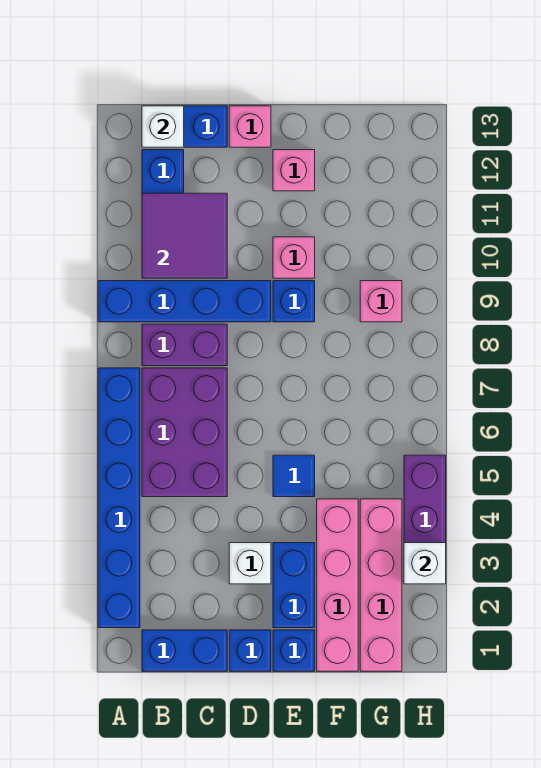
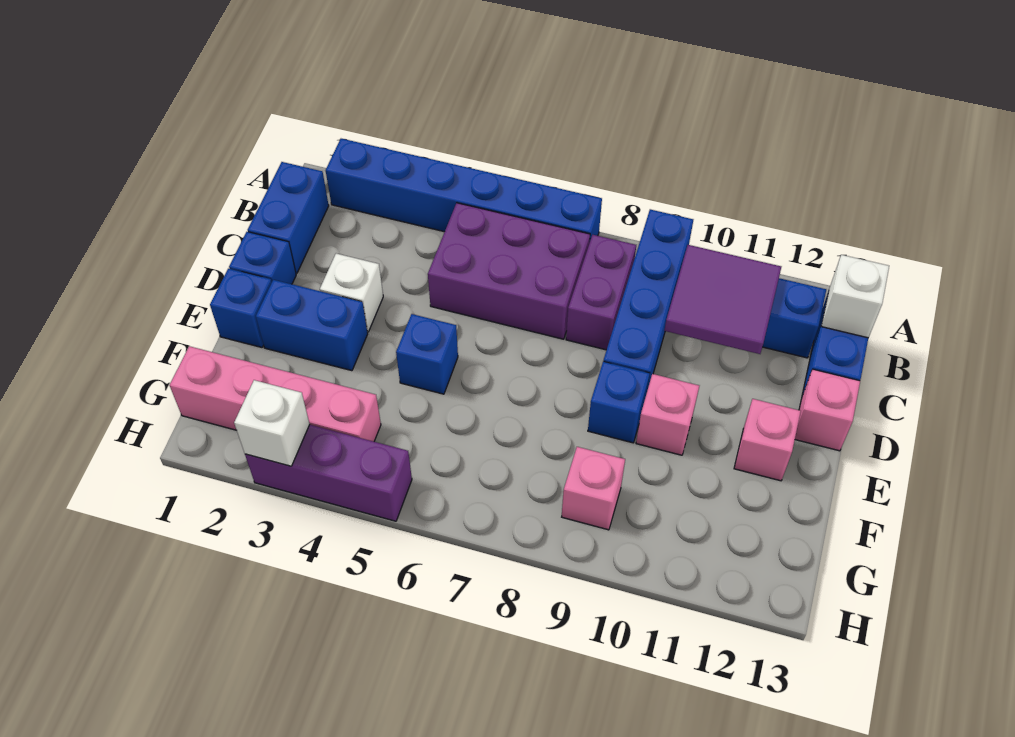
blue 1x1 tile [273,455,315,497] -> blue 1x1 brick [396,314,458,394]
pink 1x4 brick [317,499,358,671] -> none

